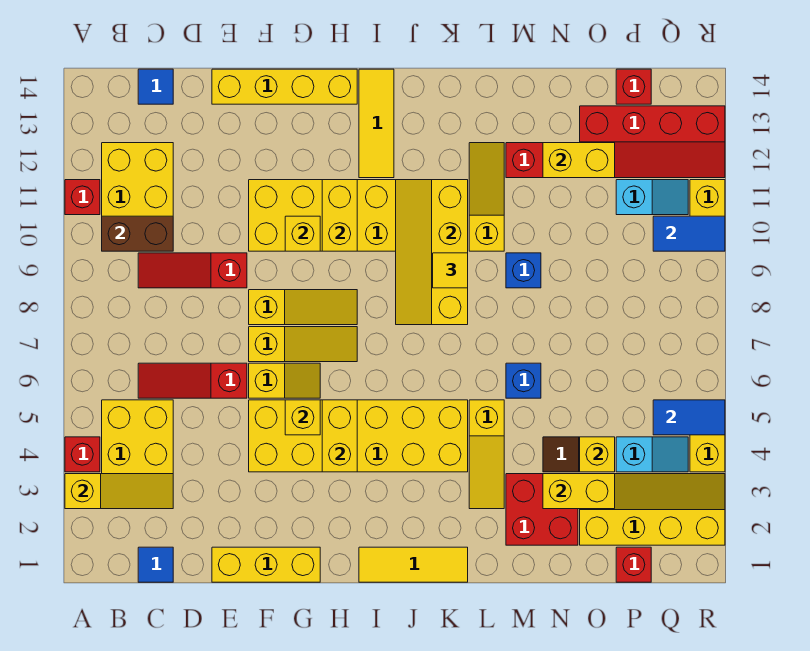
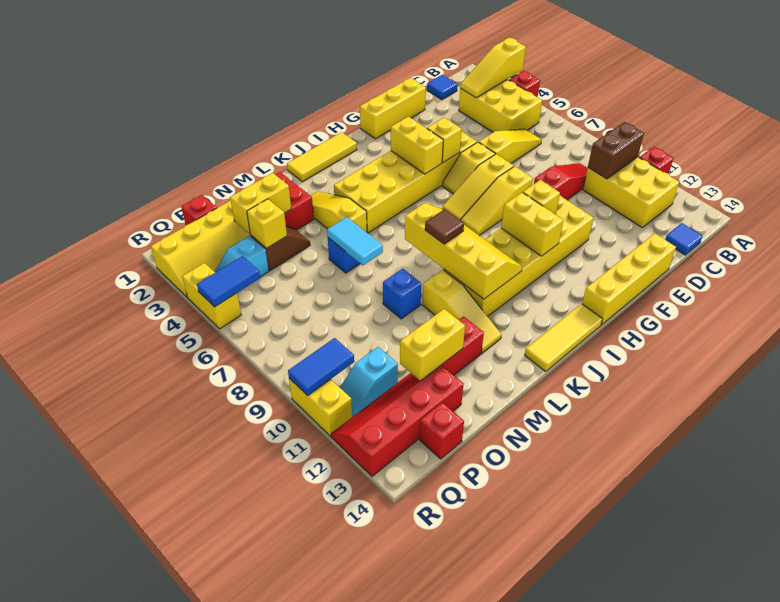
red 1x3 slope [138,363,247,398] -> yellow 1x3 slope [479,129,542,163]
yellow 1x3 tile [359,69,394,178] -> yellow 1x3 tile turned to [525,304,602,371]
yellow 1x1 tile [433,253,468,288] -> brown 1x1 tile [425,209,464,244]
none -> cyan 1x2 tile [327,217,383,265]

